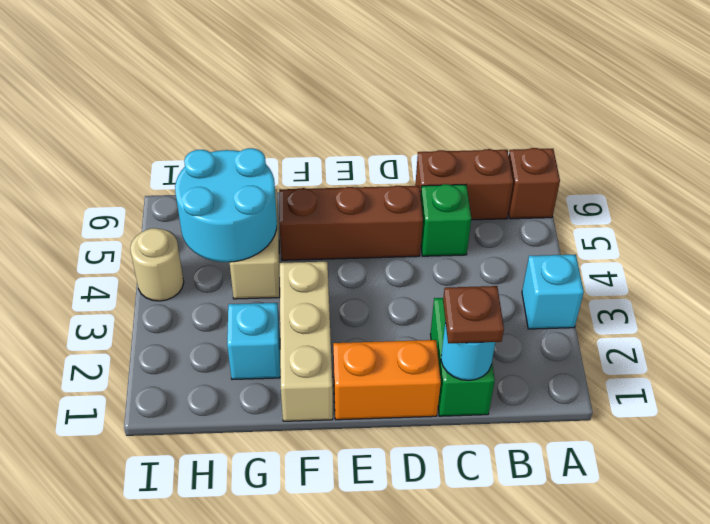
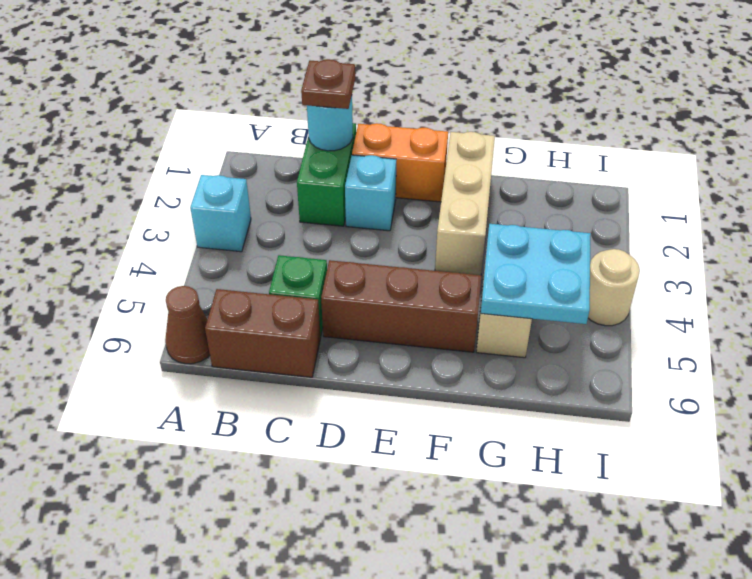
brown 1x1 brick [508,148,560,219] -> brown 1x1 cone [165,286,210,364]
cyan 1x1 brick [227,303,280,380] -> cyan 1x1 brick moved to [345,155,396,231]
cyan 2x2 round brick [175,148,277,262] -> cyan 2x2 plate [481,224,591,324]

